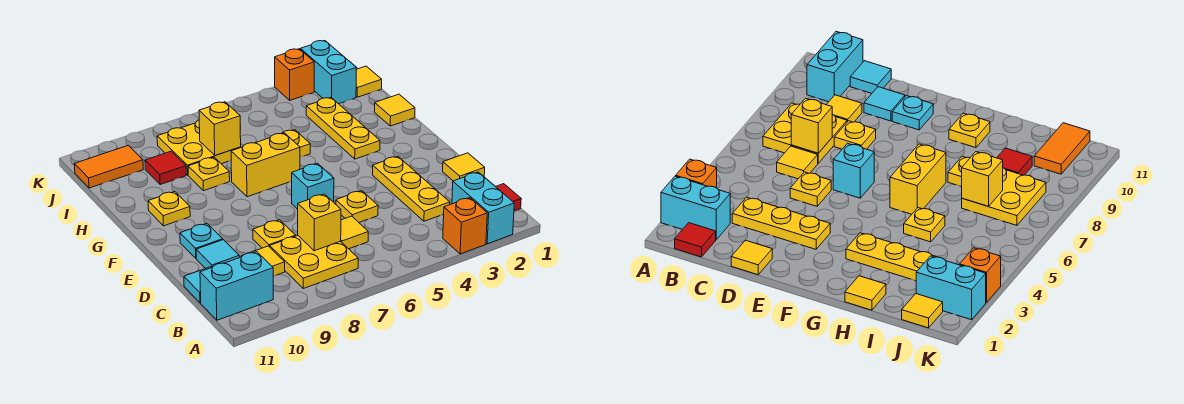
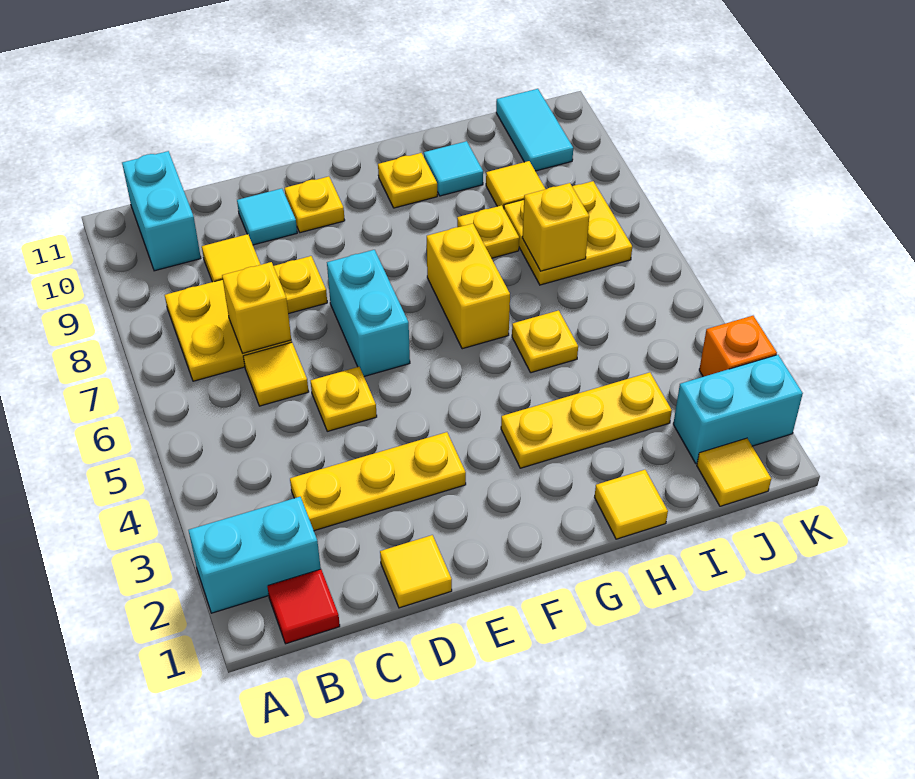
orange 1x1 brick [443,198,487,254] -> none
cyan 1x1 tile [184,267,212,303] -> cyan 1x1 tile moved to [424,141,483,196]
cyan 1x1 brick [292,163,334,209] -> cyan 1x2 brick [327,250,410,376]
cyan 1x1 plate [180,223,223,258] -> yellow 1x1 plate [285,176,345,233]
red 1x1 tile [145,151,186,185] -> yellow 1x1 tile [486,161,545,208]
orange 1x2 tile [74,145,143,188] -> cyan 1x2 tile [496,89,573,171]

